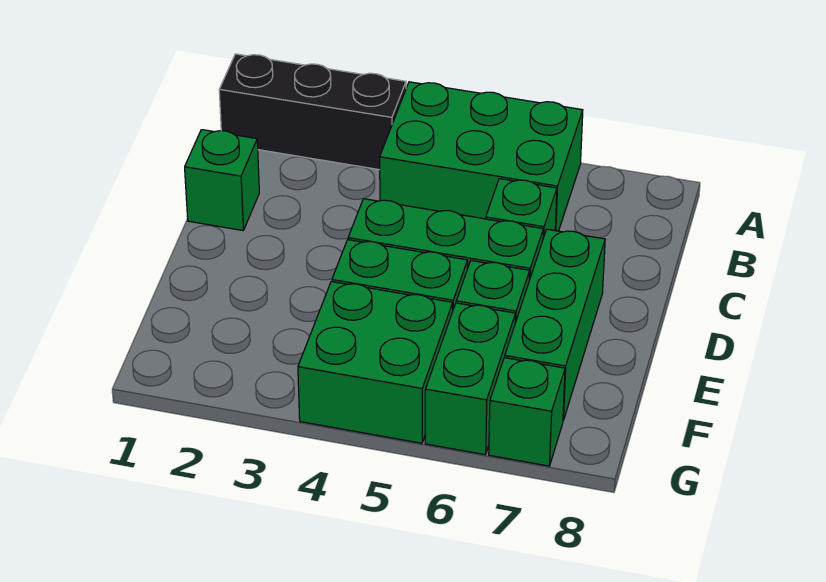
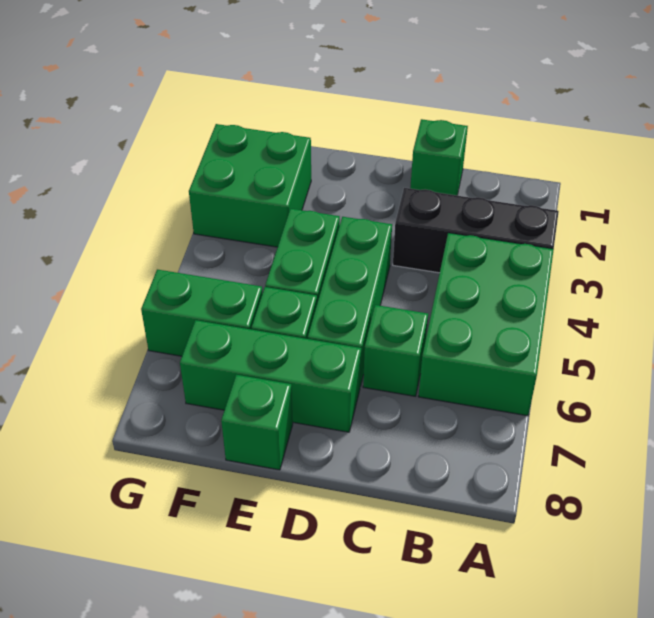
black 1x3 brick [219,54,406,170] -> black 1x3 brick turned to [393,188,559,273]
green 2x2 brick [298,282,453,443] -> green 2x2 brick moved to [189,124,311,247]
green 1x1 brick [489,358,565,466] -> green 1x1 brick moved to [221,375,293,470]

